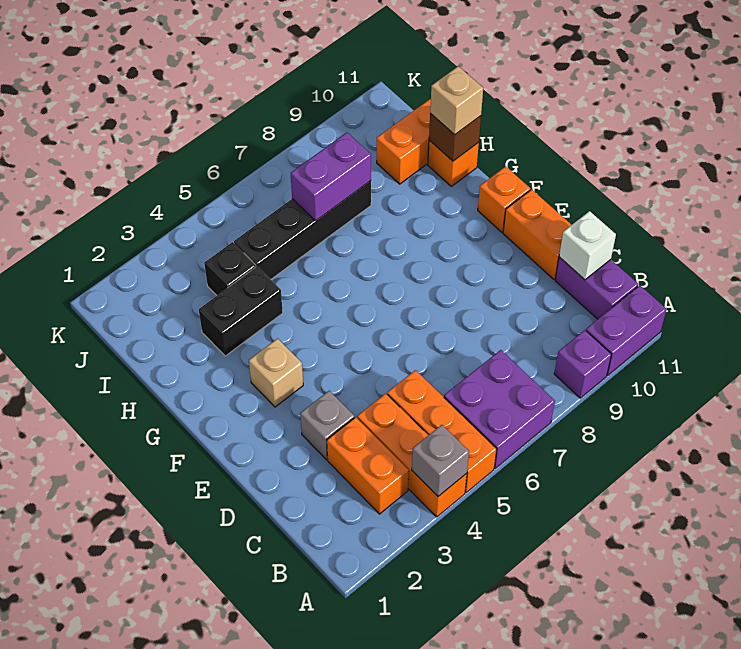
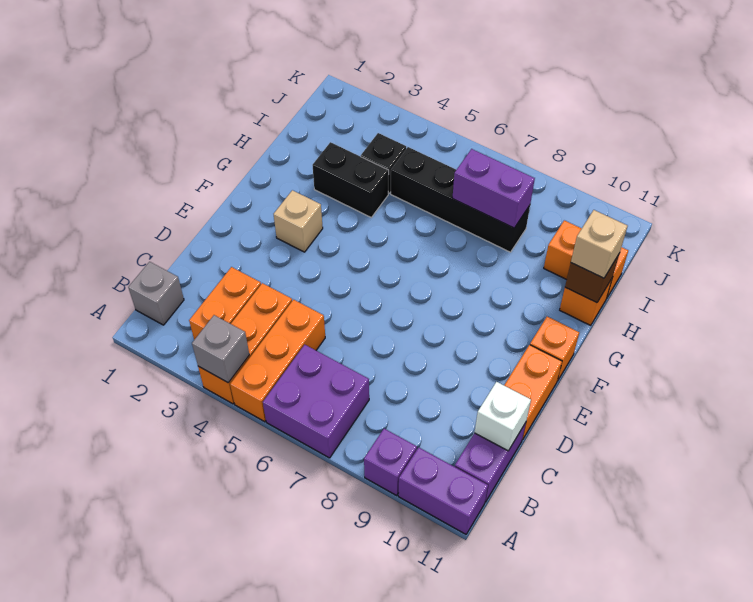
grey 1x1 brick [300,391,355,460] -> grey 1x1 brick moved to [128,262,184,325]

